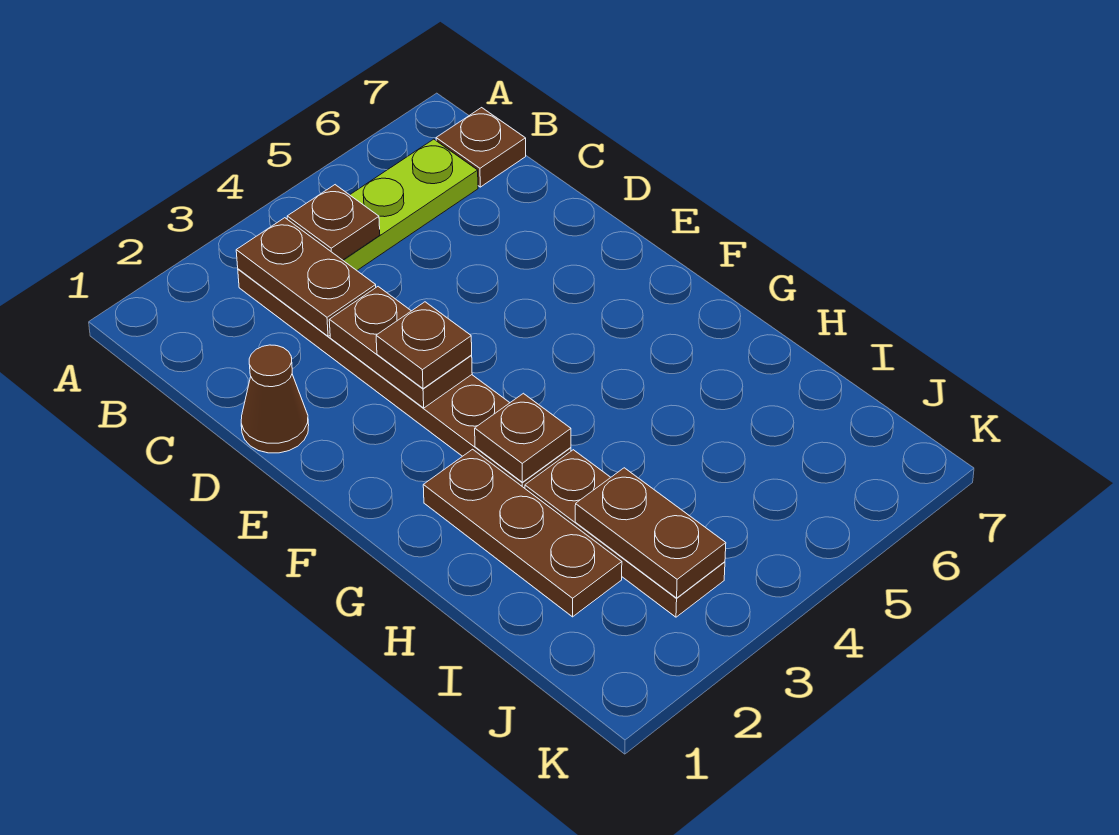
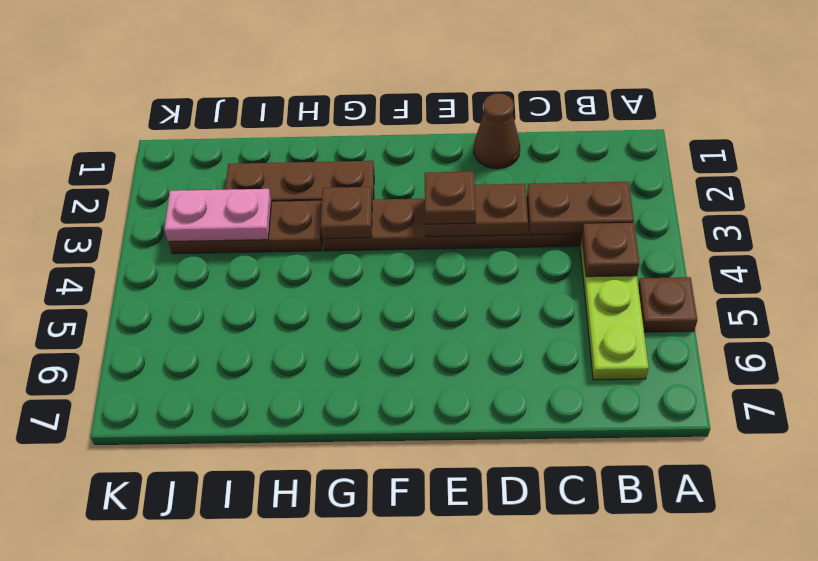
brown 1x1 plate [436,108,526,187] -> brown 1x1 plate moved to [638,277,697,332]
brown 1x2 plate [575,468,726,598] -> pink 1x2 plate [164,189,272,242]

